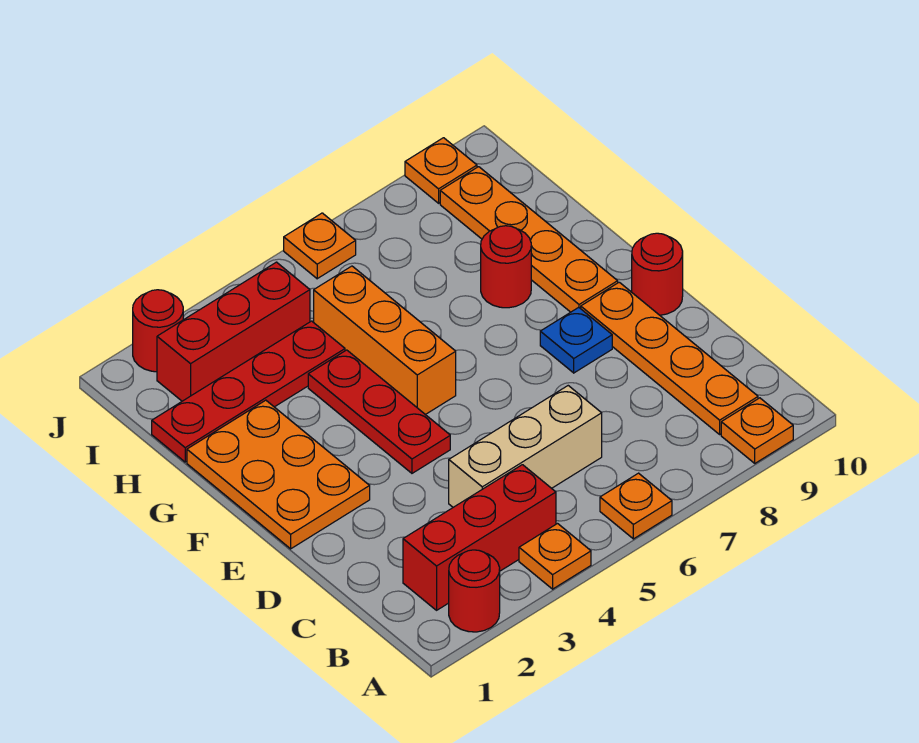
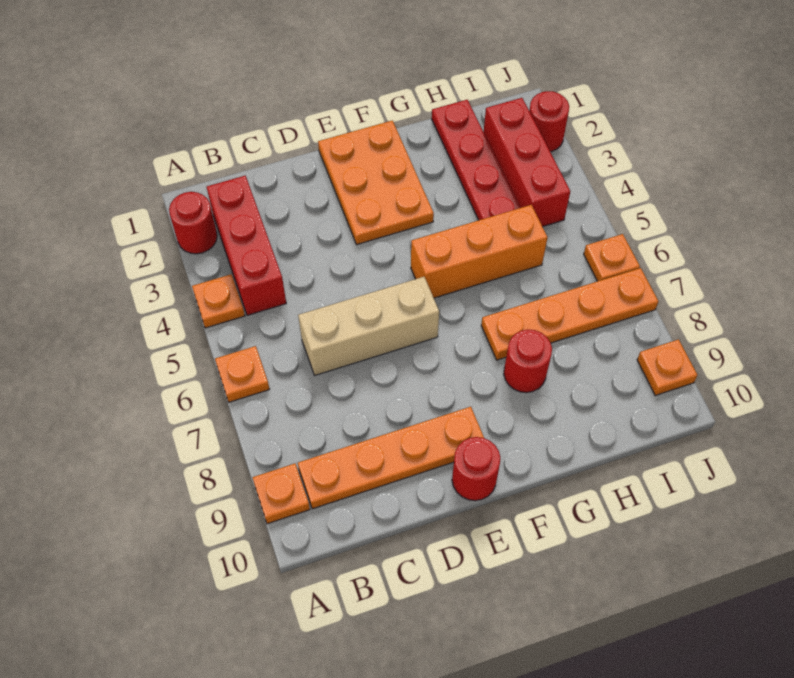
tan 1x3 brick [449,386,602,507] -> tan 1x3 brick turned to [298,277,439,375]
orange 2x3 plate [187,400,370,549] -> orange 2x3 plate turned to [318,121,434,244]
red 1x3 plate [308,350,450,473] -> none
blue 1x1 plate [540,307,612,373] -> none
orange 1x4 plate [440,167,618,312] -> orange 1x4 plate moved to [481,268,658,360]

